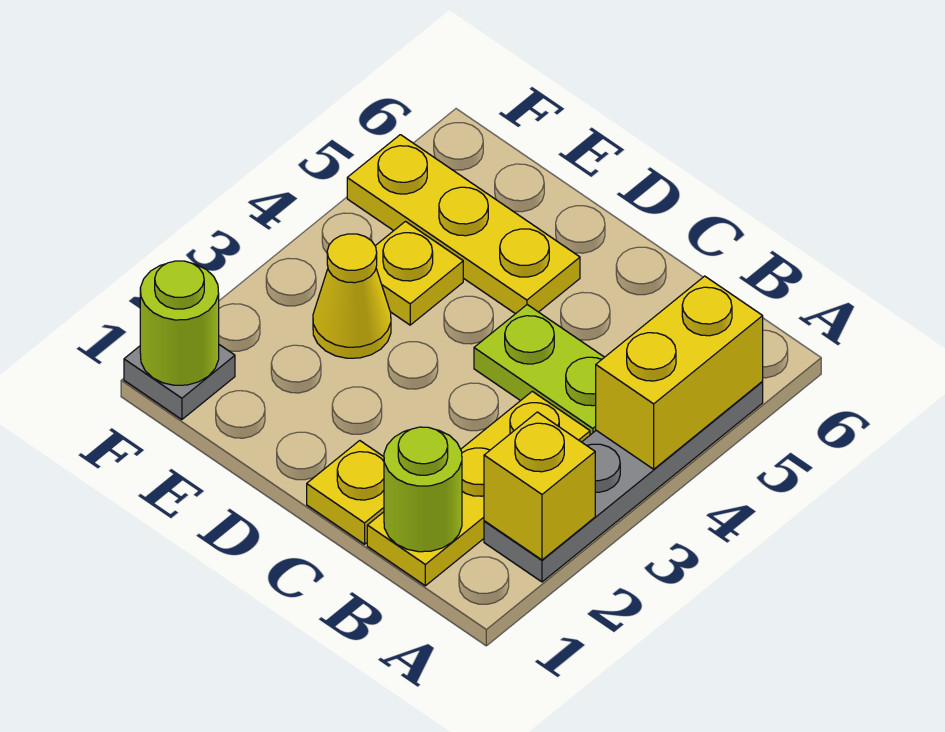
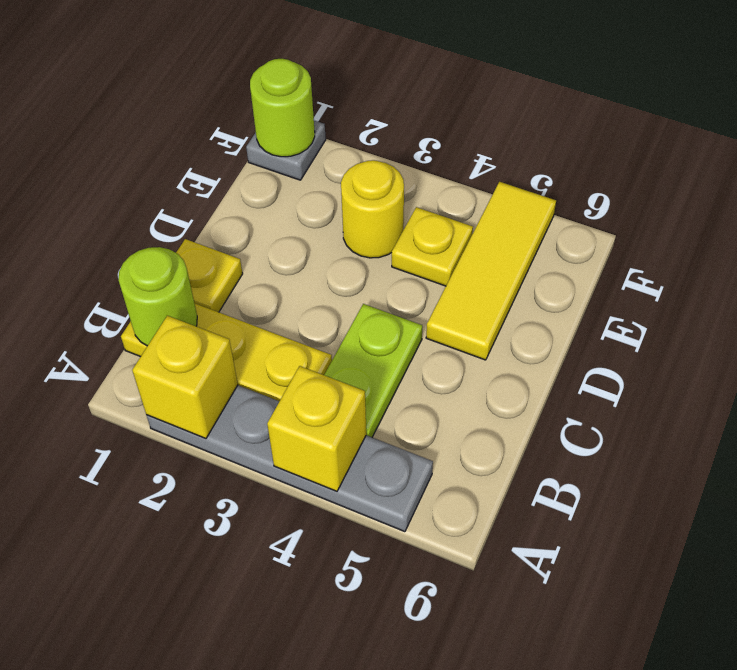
yellow 1x2 brick [596,276,763,469] -> yellow 1x1 brick [267,366,366,491]
yellow 1x3 plate [347,135,580,314] -> yellow 1x3 tile [426,182,556,360]
yellow 1x1 cone [313,234,391,358] -> yellow 1x1 round brick [341,160,404,258]

